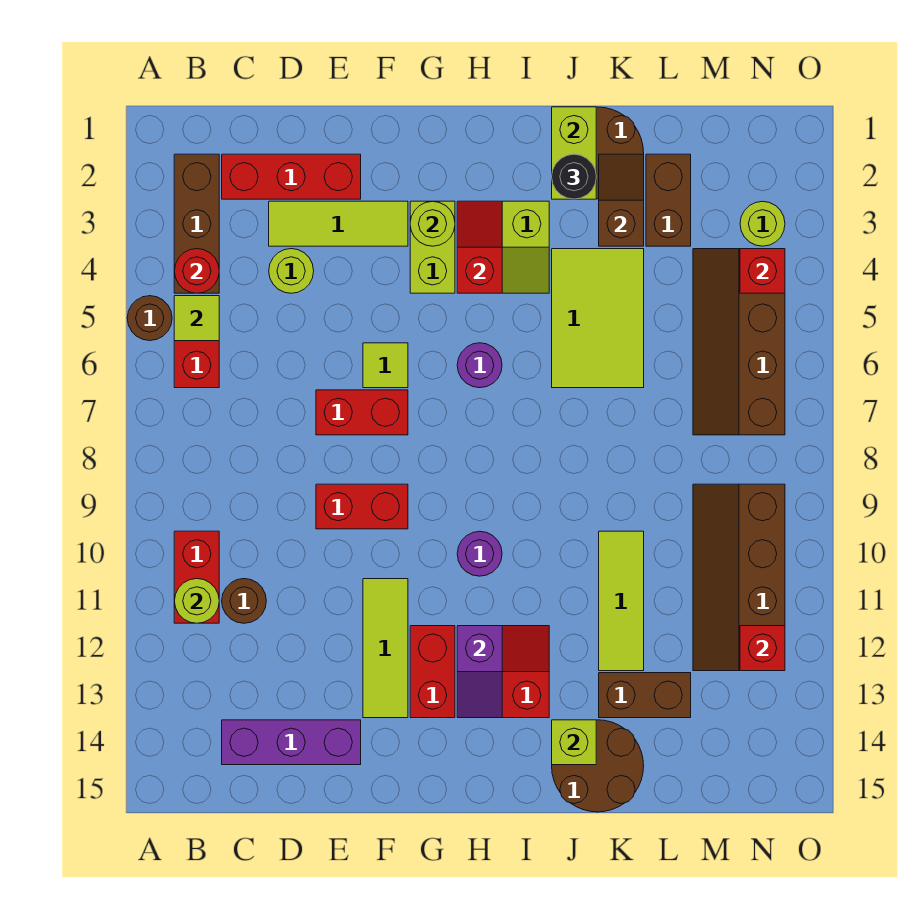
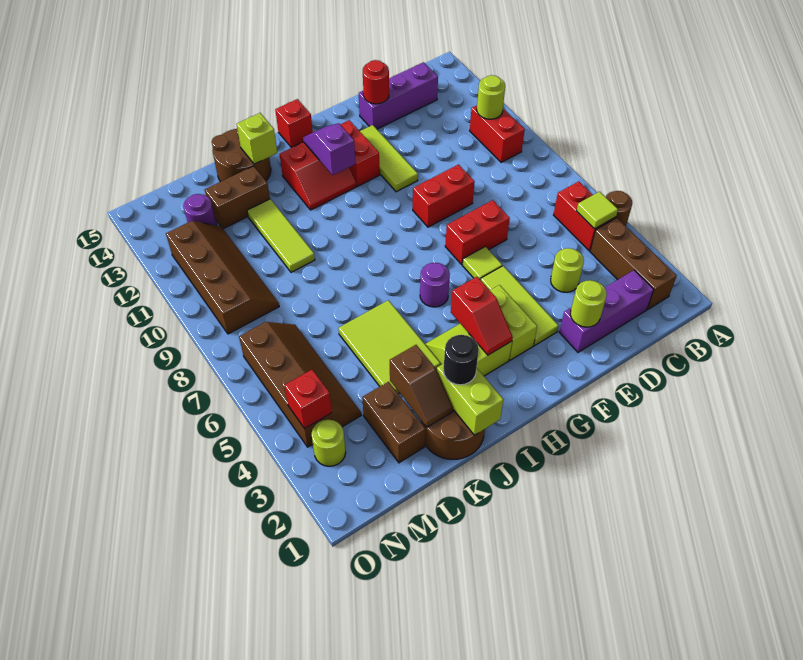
red 1x1 round brick [175,249,219,293] -> red 1x1 round brick moved to [363,60,389,104]
red 1x3 brick [222,154,361,199] -> purple 1x3 brick [559,270,654,352]
brown 1x1 round brick [222,579,266,623] -> none
lime 1x3 tile [269,201,408,246] -> lime 1x3 tile turned to [481,266,559,346]
lime 1x1 round brick [410,201,455,246] -> lime 1x1 round brick moved to [570,280,607,327]
purple 1x1 round brick [457,531,502,576] -> purple 1x1 round brick moved to [184,194,217,226]
red 1x1 brick [740,626,785,671] -> red 1x1 brick moved to [275,99,313,148]

